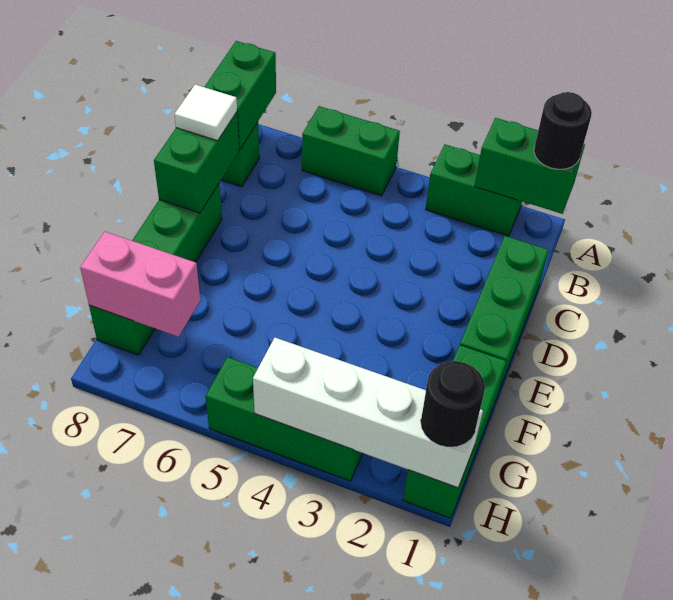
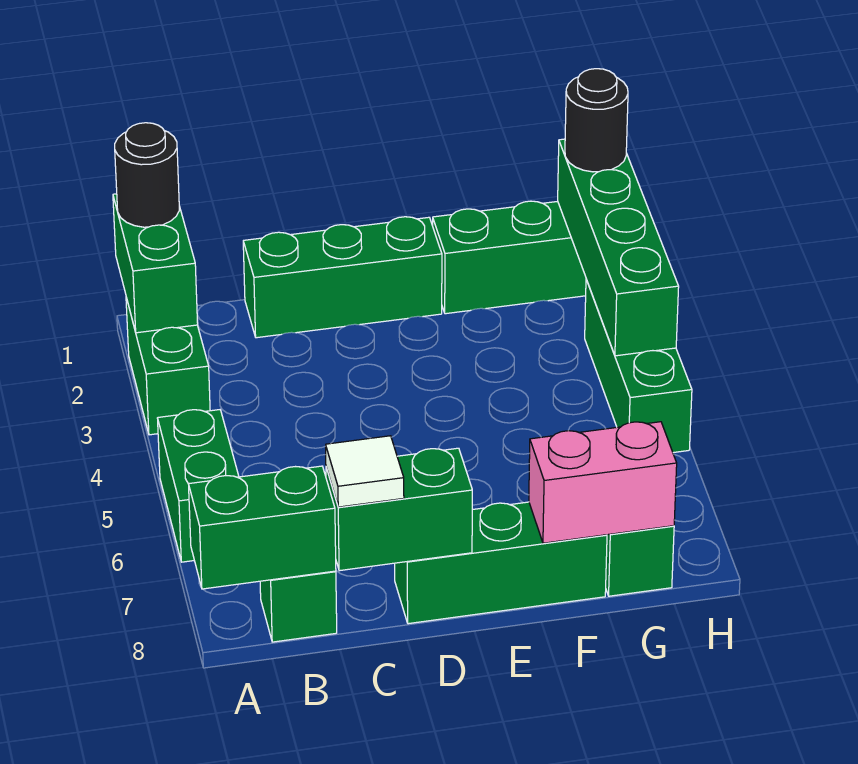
pink 1x2 brick [80,232,200,337] -> pink 1x2 brick turned to [529,422,677,543]
white 1x4 brick [253,338,483,488] -> green 1x4 brick [558,139,679,356]

